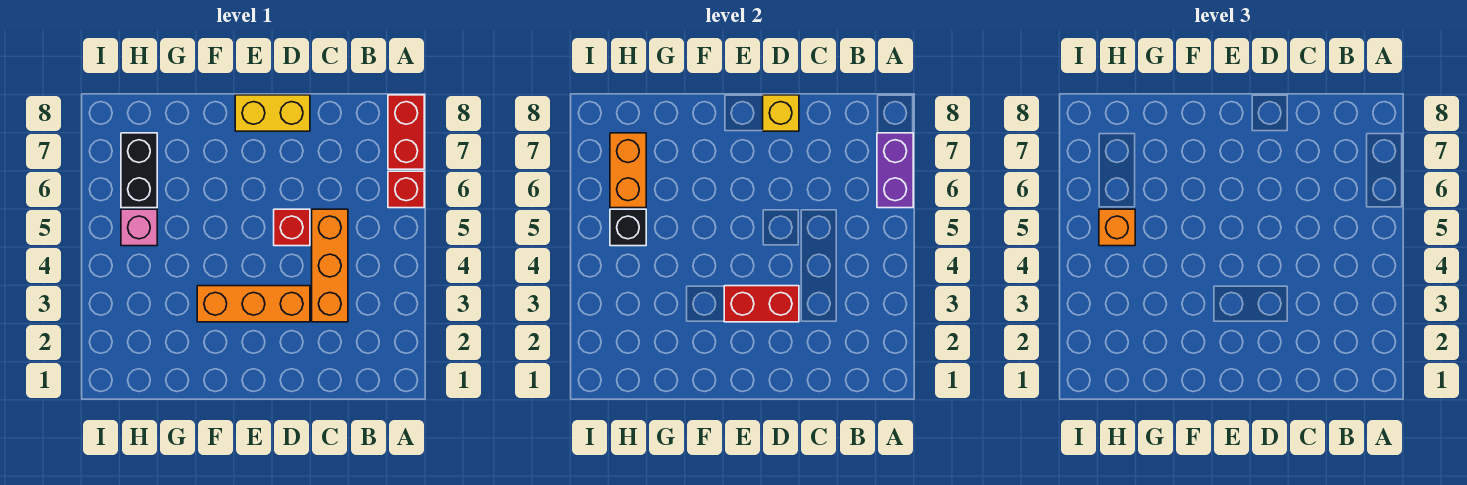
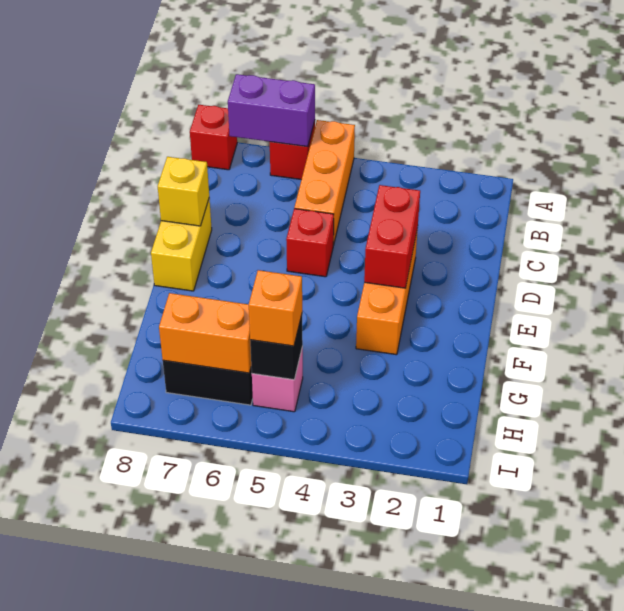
red 1x2 brick [388,95,424,169] -> red 1x1 brick [190,105,237,170]
orange 1x3 brick [312,209,348,322] -> orange 1x3 brick turned to [294,120,355,245]

